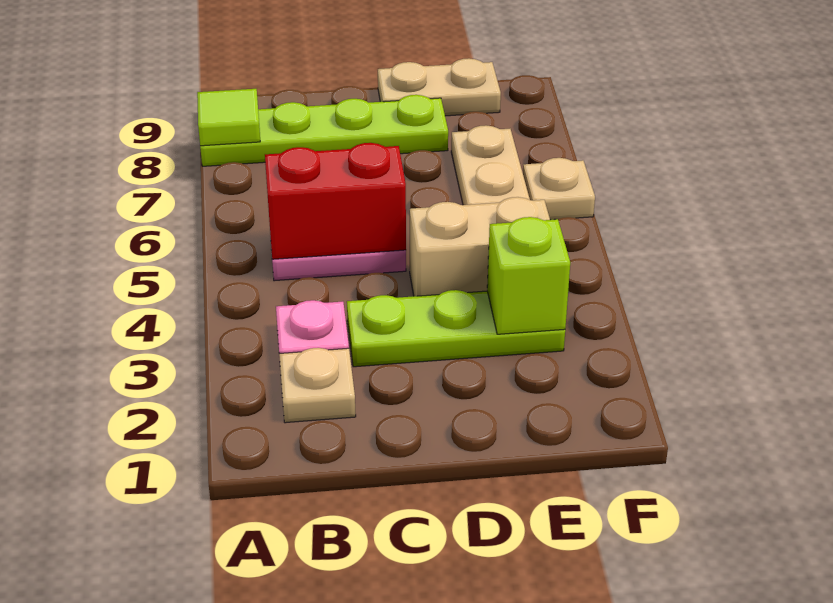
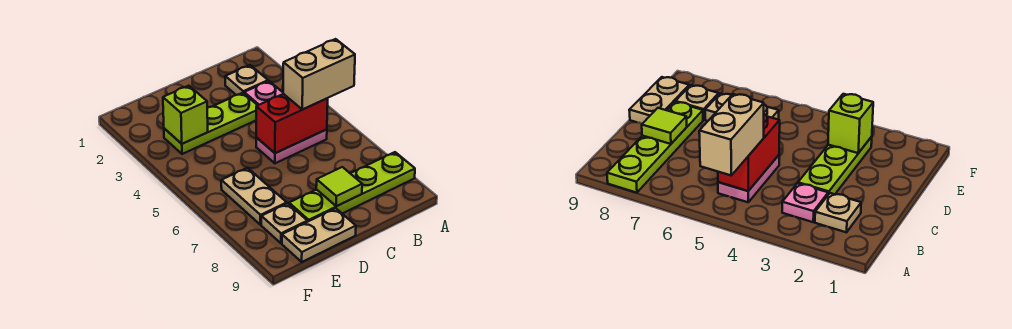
lime 1x1 tile [197,89,260,146] -> lime 1x1 tile moved to [316,167,362,206]
tan 1x2 brick [410,197,550,296] -> tan 1x2 brick moved to [283,39,355,110]
tan 1x1 plate [523,158,595,220] -> tan 1x1 plate moved to [261,203,307,243]

